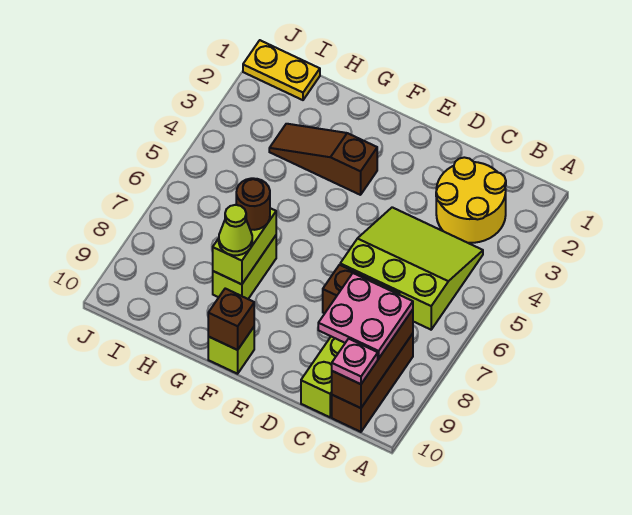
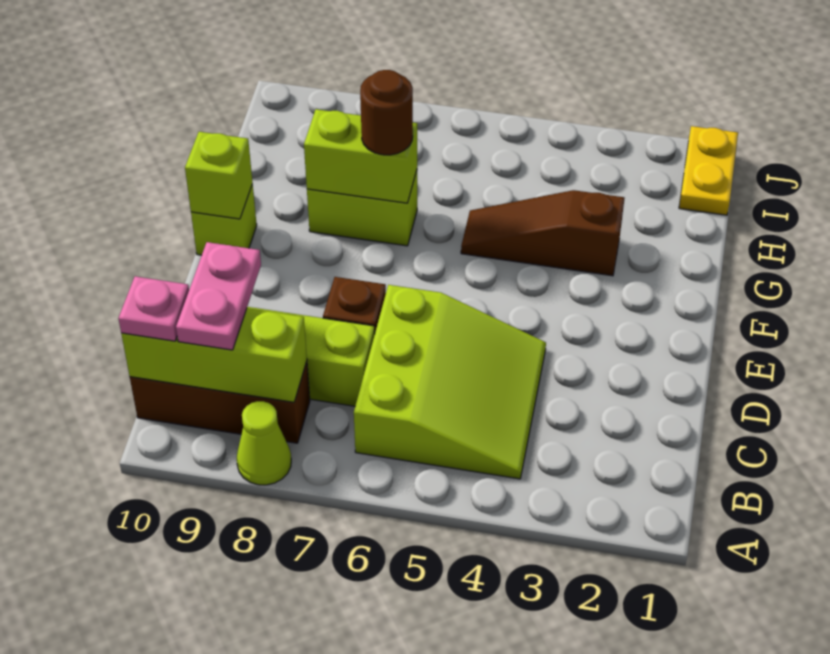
yellow 2x2 round brick [436,157,506,243] -> none
brown 1x3 brick [332,310,413,408] -> lime 1x3 brick [121,308,307,402]
pink 2x2 plate [318,273,413,359] -> pink 1x2 plate [176,242,261,350]
brown 1x3 slope [269,124,377,195] -> brown 1x3 slope turned to [461,190,624,276]
brown 1x1 brick [208,289,254,350] -> lime 1x1 brick [185,132,253,219]
lime 1x1 cone [219,205,252,255] -> lime 1x1 cone moved to [237,401,291,485]

